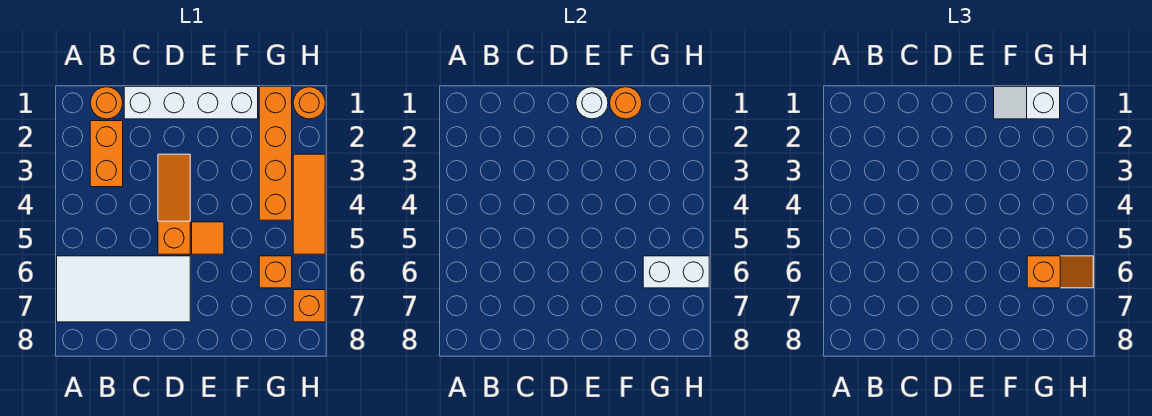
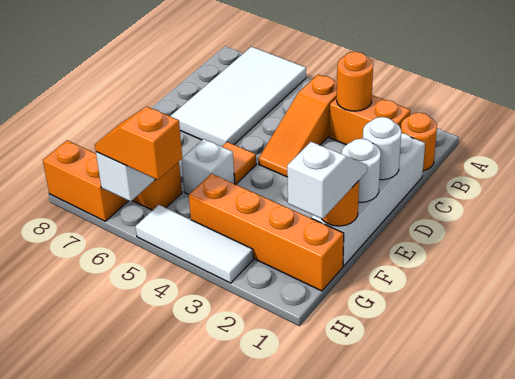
none -> white 1x1 round brick [363,117,401,180]
orange 1x3 slope [158,154,190,254] -> orange 1x3 slope turned to [259,74,337,177]
none -> white 1x1 brick [181,139,235,195]
orange 1x2 slope [1027,256,1093,288] -> orange 1x2 slope turned to [95,106,182,180]
orange 1x1 round brick [293,87,325,119] -> orange 1x1 round brick moved to [337,52,373,111]
orange 1x3 tile [293,154,325,254] -> white 1x3 tile [135,205,253,283]
orange 1x1 brick [293,290,325,322] -> orange 1x2 brick [43,140,128,221]

